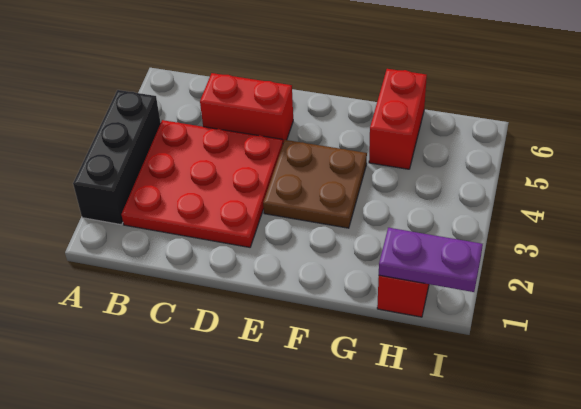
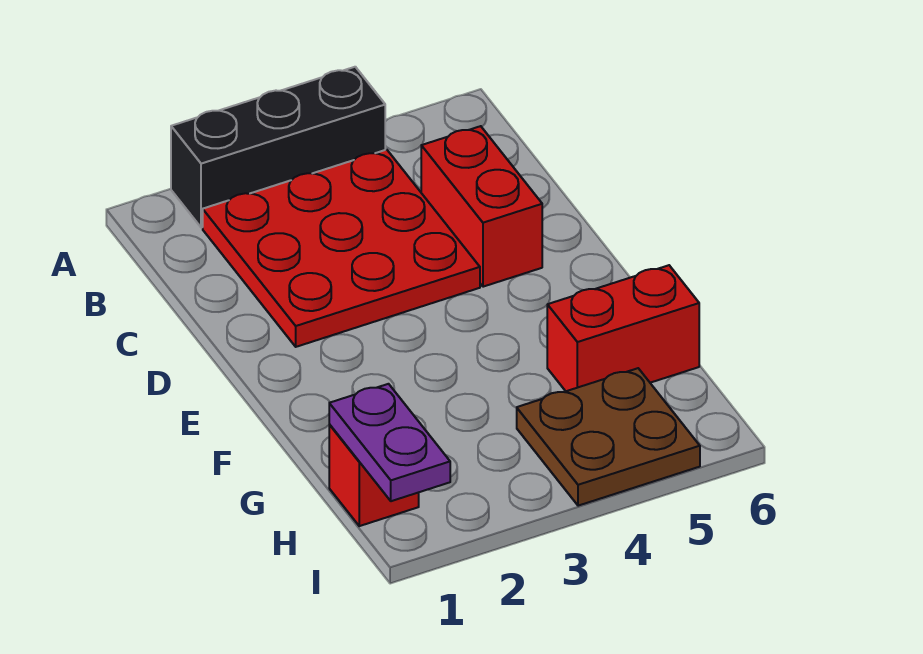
brown 2x2 plate [263,140,367,228] -> brown 2x2 plate moved to [517,368,700,506]

